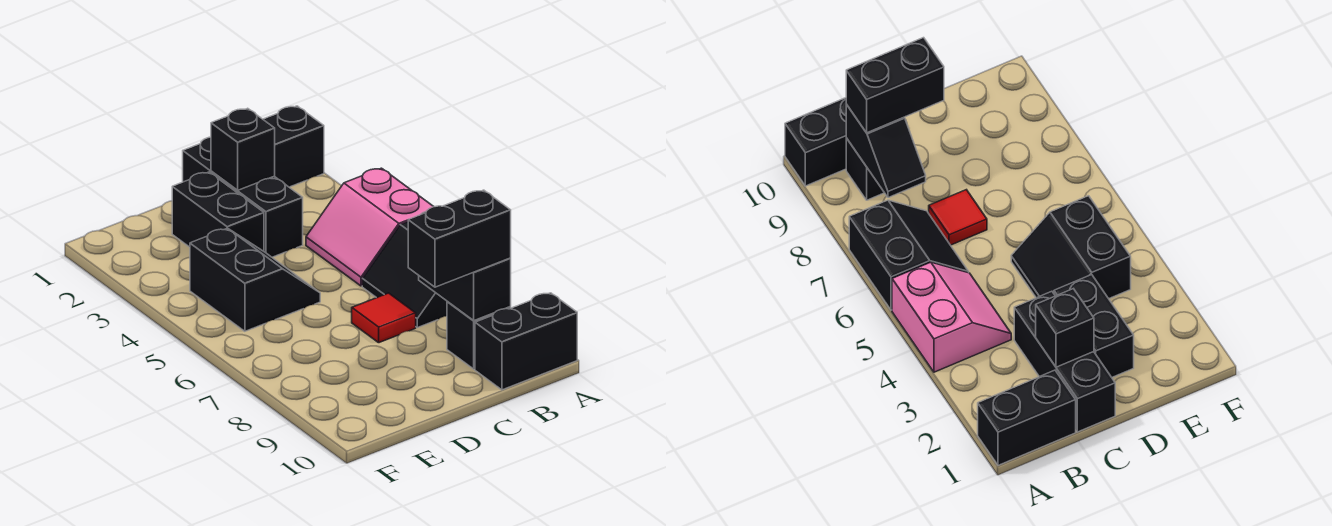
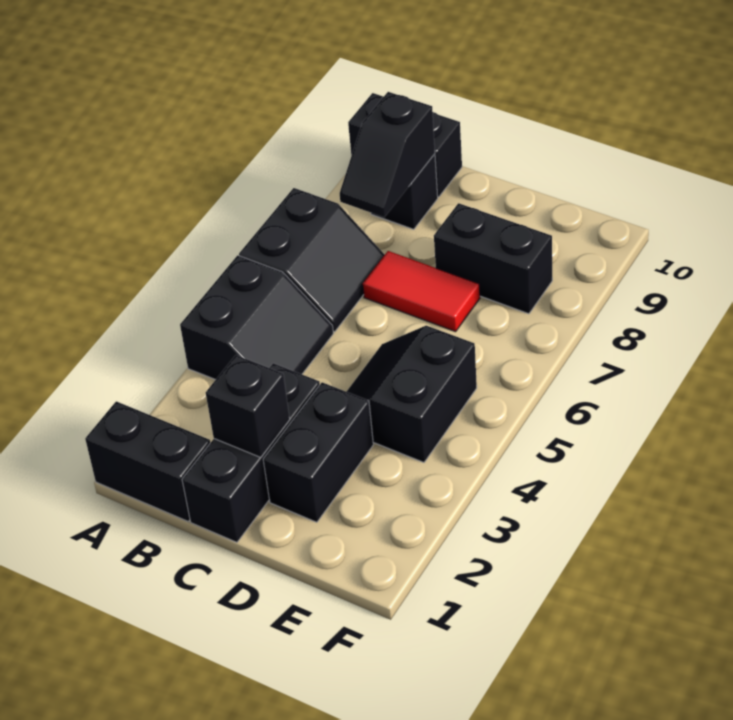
pink 2x2 slope [306,168,434,286] -> black 2x2 slope [180,255,333,380]
black 1x2 brick [408,190,511,287] -> black 1x2 brick moved to [434,203,552,314]
red 1x1 tile [352,293,416,343] -> red 1x2 tile [363,251,480,332]

